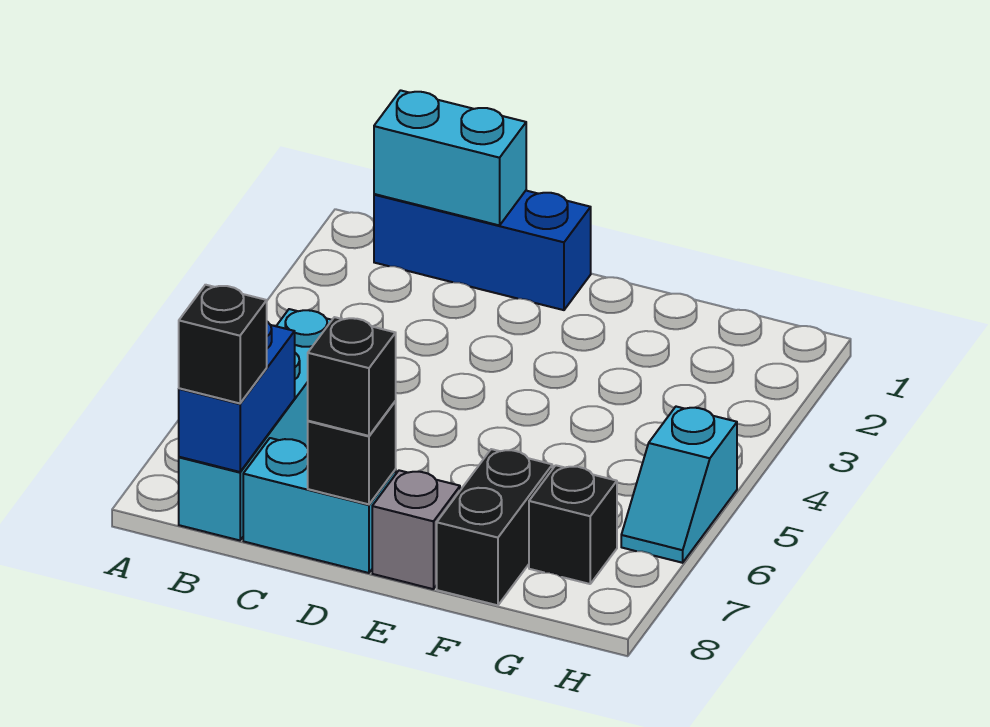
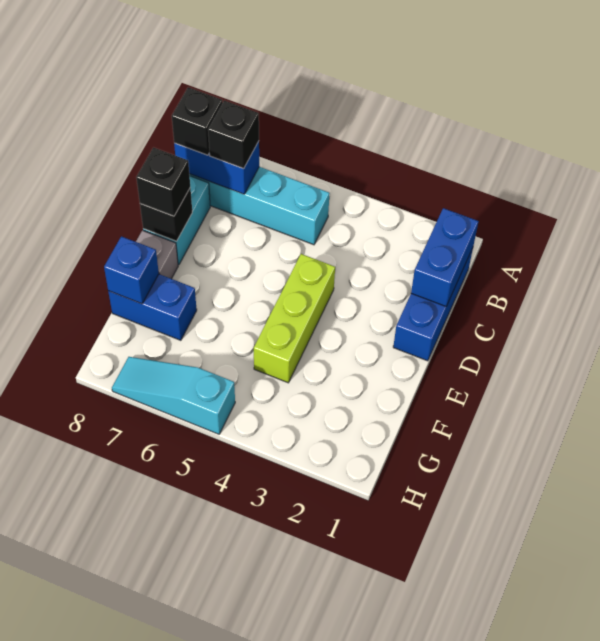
cyan 1x2 brick [374,90,526,225] -> blue 1x2 brick [411,208,479,306]
none -> lime 1x3 brick [254,254,335,383]
black 1x2 brick [437,449,552,605] -> blue 1x2 brick [108,274,197,340]
none -> blue 1x1 brick [104,236,159,304]
black 1x1 brick [529,465,617,584] -> black 1x1 brick moved to [208,101,259,169]
cyan 1x2 slope [621,407,737,563] -> cyan 1x3 slope [112,357,235,434]

